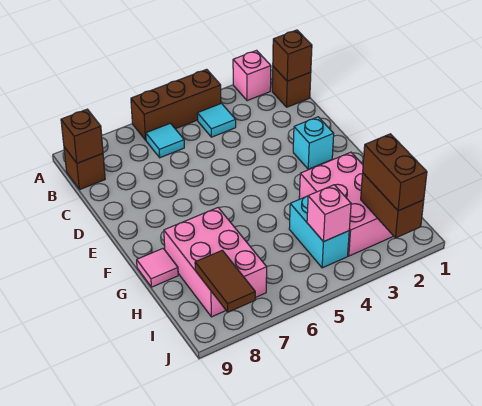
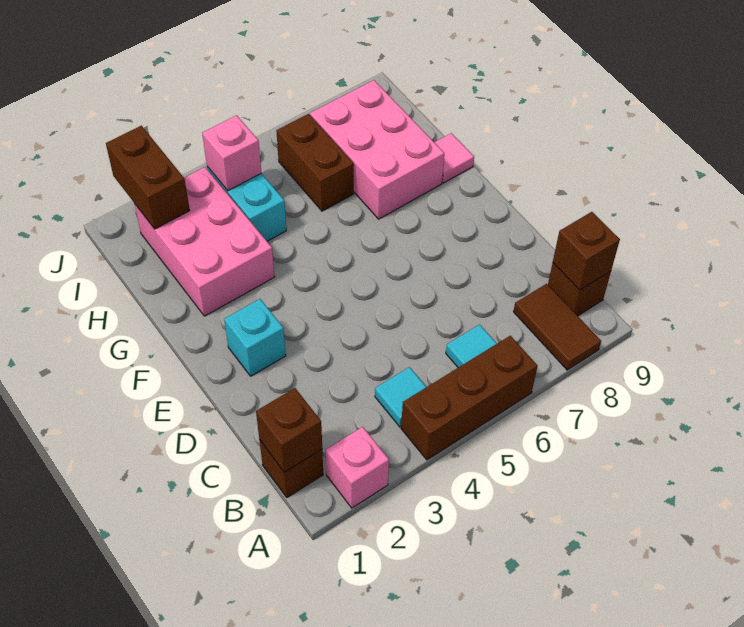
brown 1x2 brick [363,134,427,211] -> brown 1x2 brick moved to [276,114,354,211]
brown 1x2 tile [195,250,255,312] -> brown 1x2 tile moved to [514,284,601,370]

